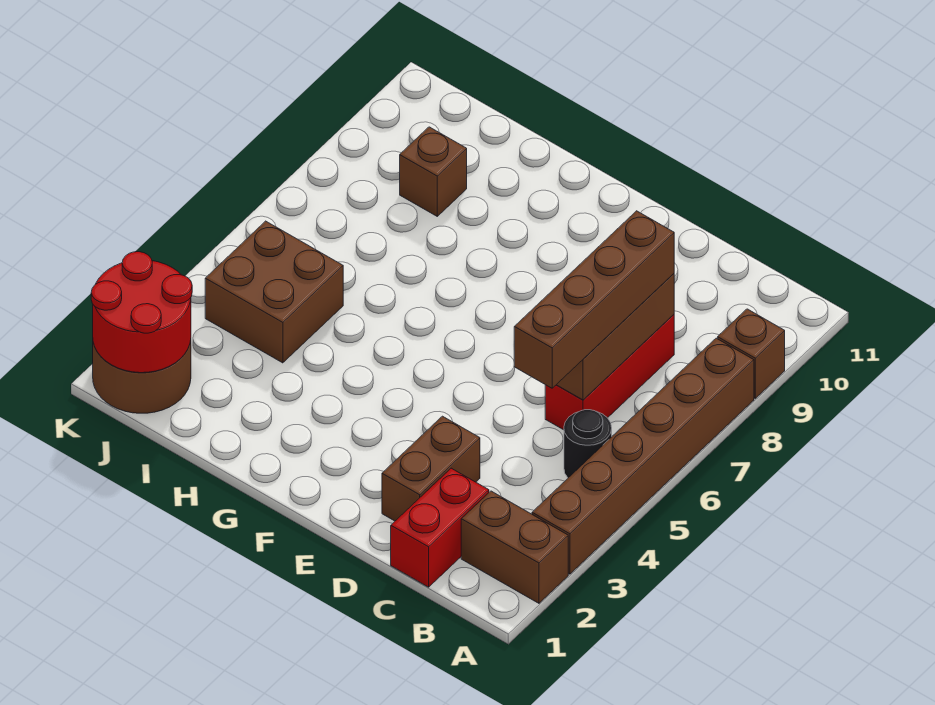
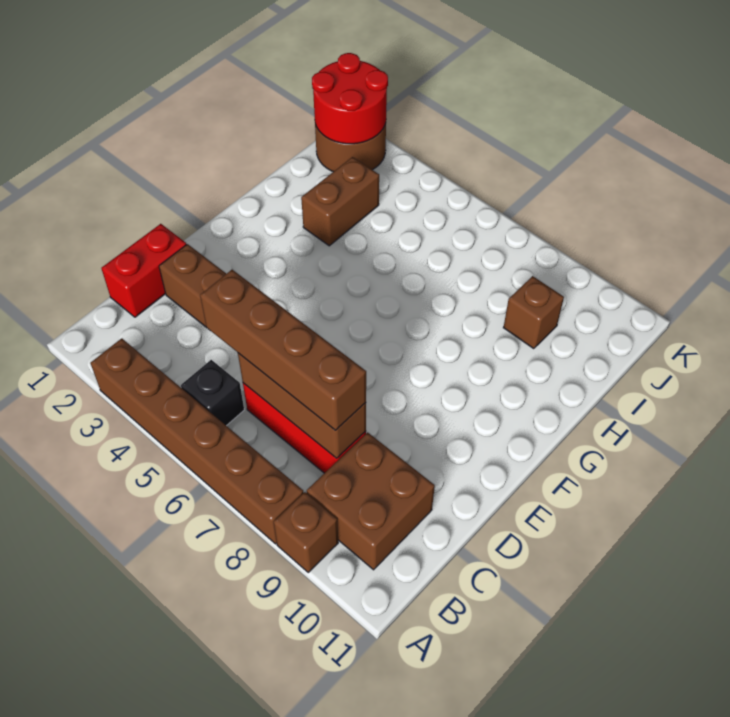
brown 1x2 brick [461,491,568,603] -> brown 1x2 brick moved to [301,157,379,246]
black 1x1 round brick [564,410,612,478] -> black 1x1 brick [181,360,244,426]
red 1x2 brick [391,468,489,587] -> red 1x2 brick turned to [101,224,187,317]
brown 2x2 brick [205,221,343,363] -> brown 2x2 brick moved to [307,432,435,570]

